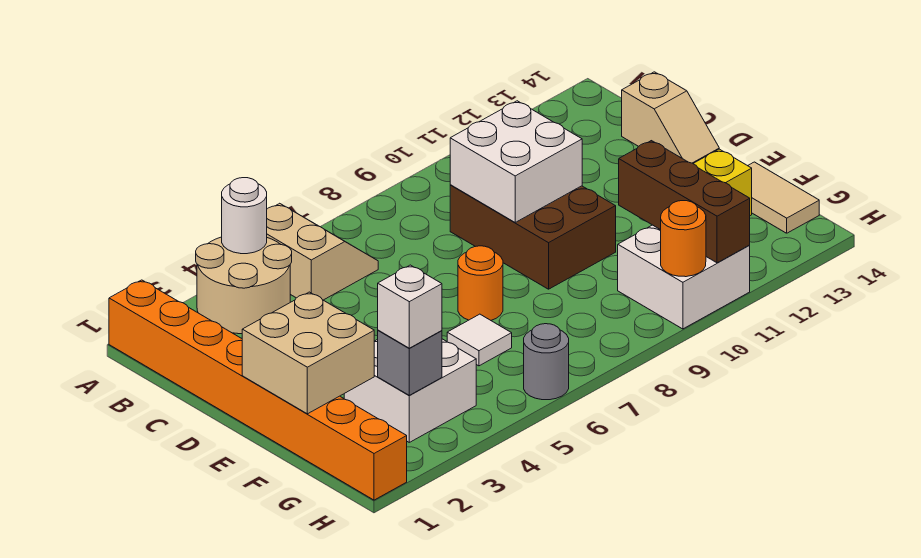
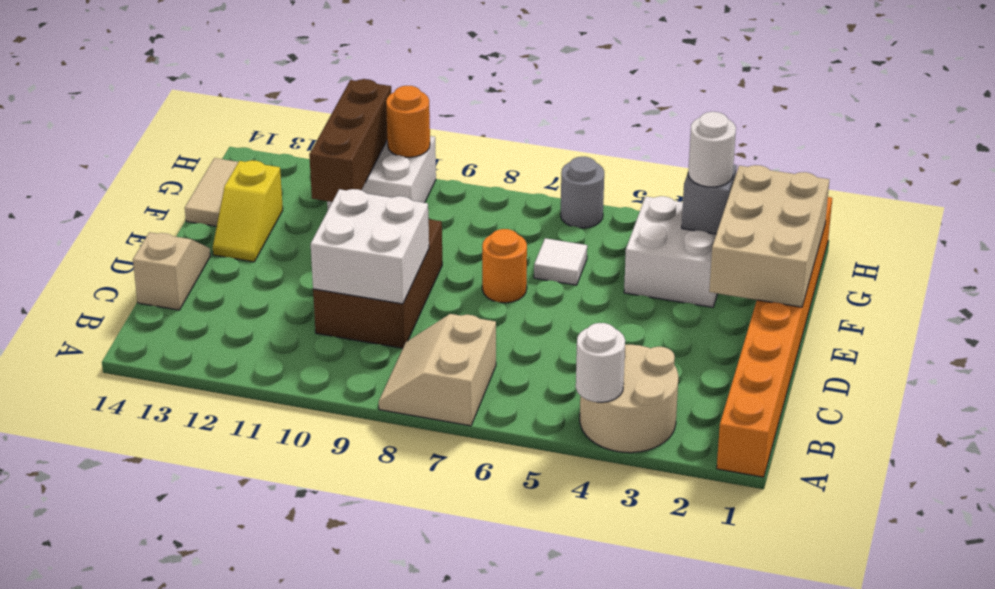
tan 2x2 slope [267,203,378,300] -> tan 2x2 slope moved to [379,314,496,426]
tan 2x2 brick [242,292,374,414] -> tan 2x3 brick [709,165,829,307]
white 1x1 brick [378,265,442,348] -> white 1x1 round brick [688,112,736,187]

